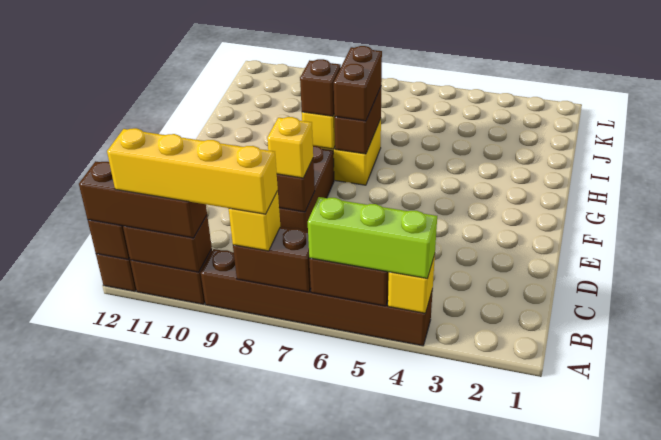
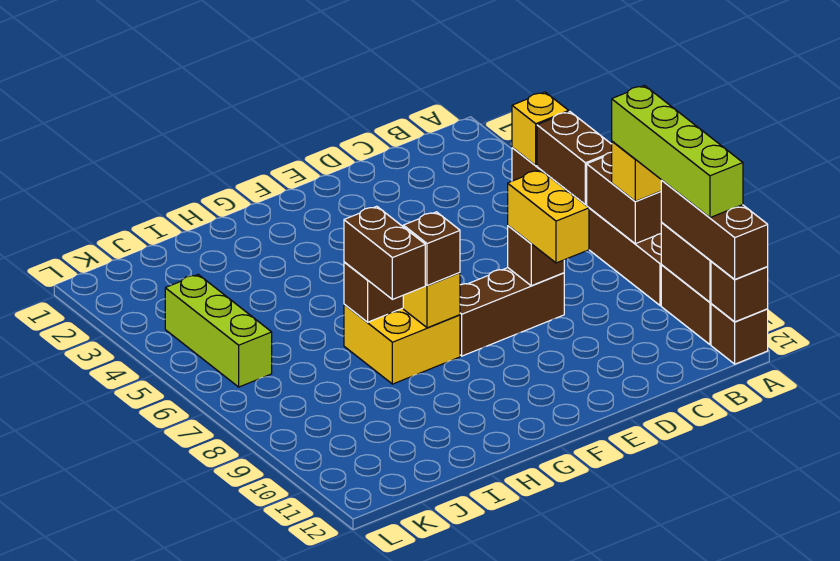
lime 1x3 brick [308,197,437,279] -> lime 1x3 brick moved to [165,275,272,387]
yellow 1x4 brick [107,128,278,214] -> lime 1x4 brick [612,86,743,218]
yellow 1x1 brick [267,117,313,178] -> yellow 1x2 brick [508,170,589,263]
brown 1x2 brick [334,46,382,121] -> brown 1x2 brick turned to [344,206,425,299]

